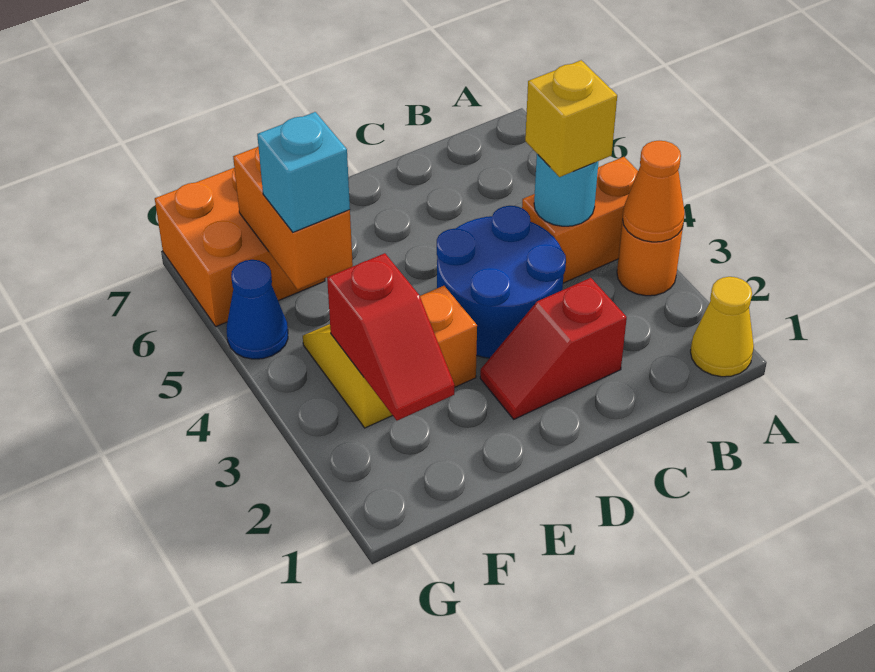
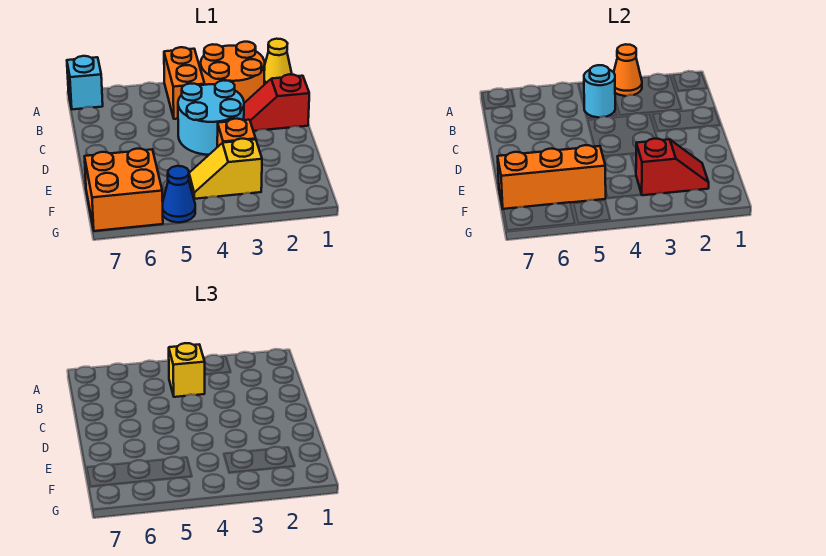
orange 1x1 round brick [617,219,683,296] -> orange 2x2 round brick [201,42,265,103]
red 1x2 slope [480,278,627,419] -> red 1x2 slope turned to [244,74,309,131]
blue 2x2 round brick [437,206,566,358] -> cyan 2x2 round brick [178,80,244,155]
orange 1x2 brick [233,147,353,290] -> orange 1x3 brick [498,145,606,209]
cyan 1x1 brick [257,112,350,232] -> cyan 1x1 brick moved to [67,56,103,109]

